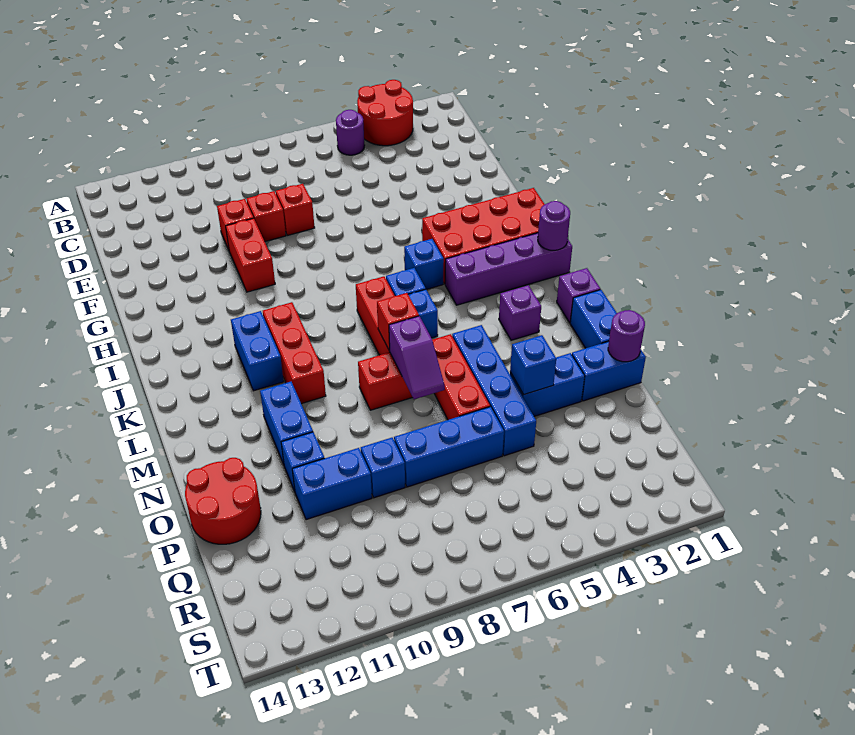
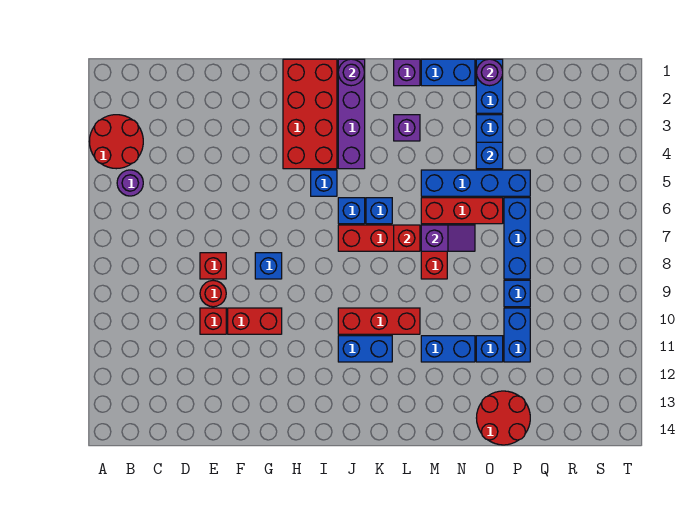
red 1x1 brick [247,191,286,241] -> red 1x1 round brick [200,280,226,307]
none -> blue 1x1 brick [255,253,282,279]

